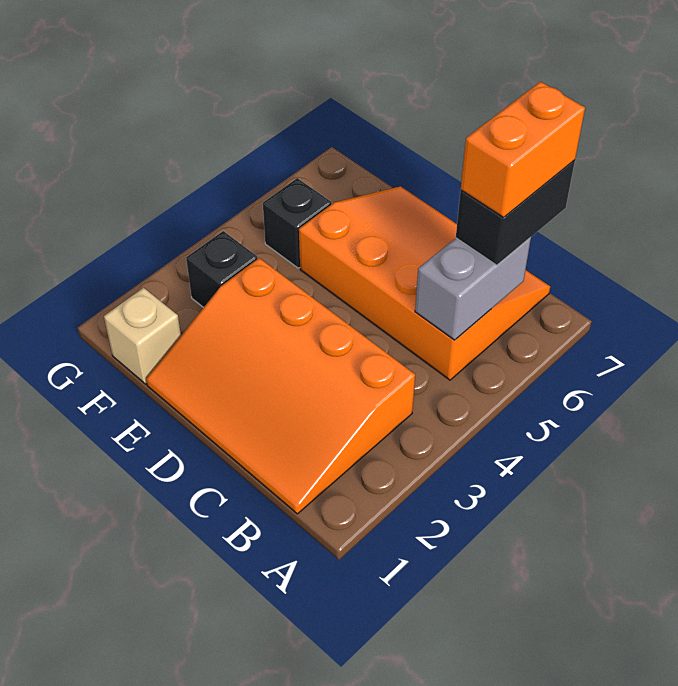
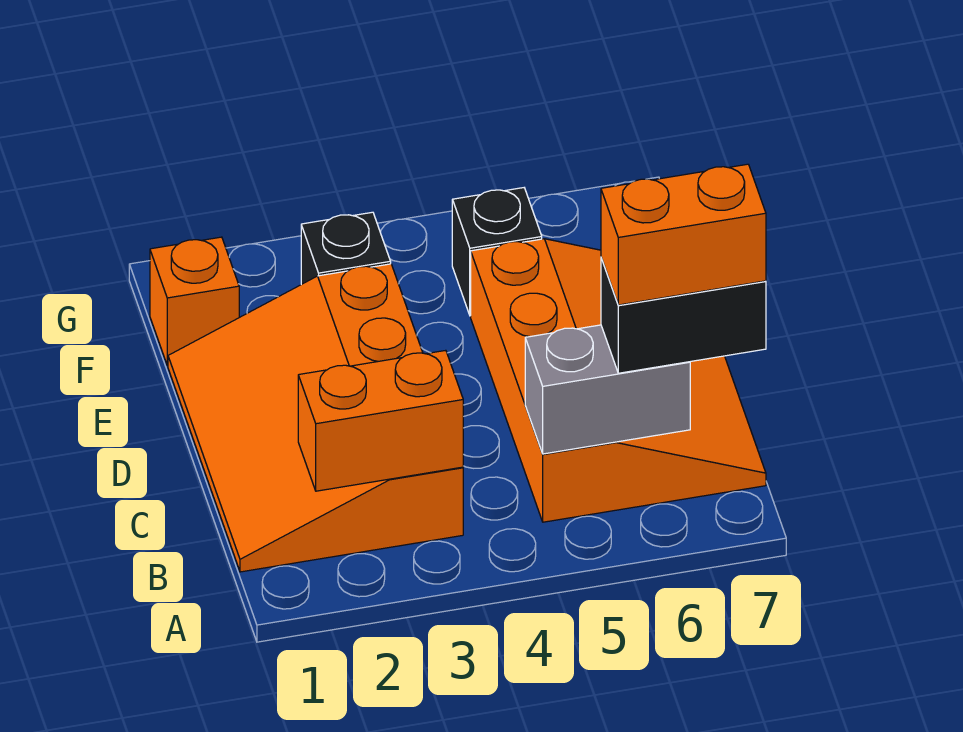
none -> orange 1x2 brick [298,350,463,491]
tan 1x1 brick [104,288,181,384] -> orange 1x1 brick [150,237,239,366]

